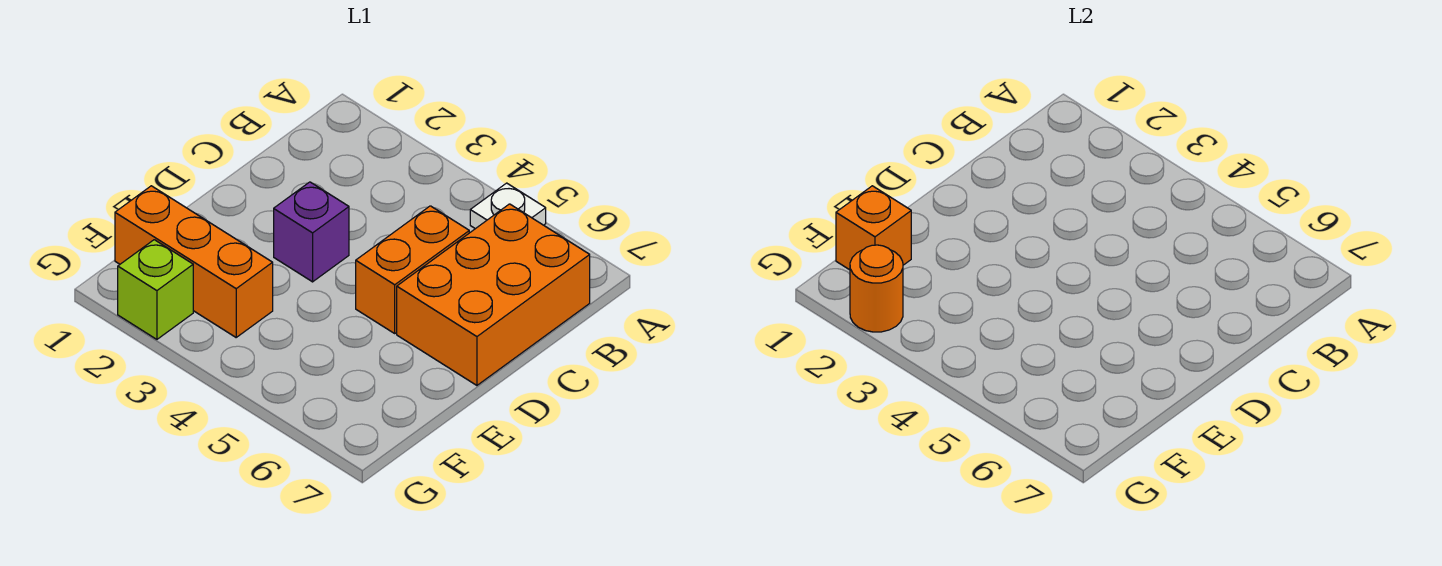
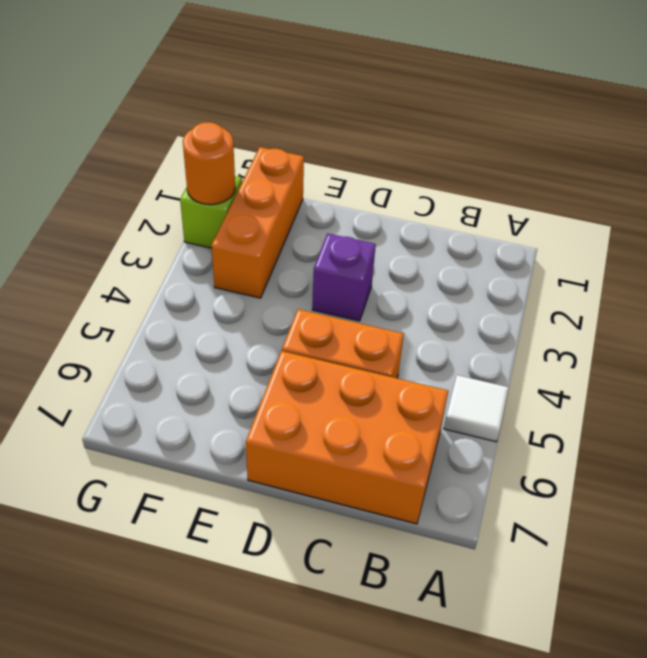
white 1x1 plate [470,183,546,229] -> white 1x1 tile [444,375,509,442]
orange 1x1 brick [836,186,911,270] -> none

